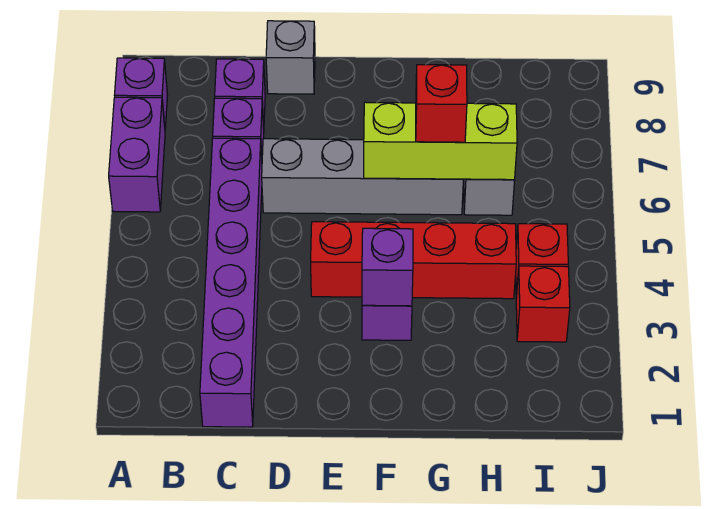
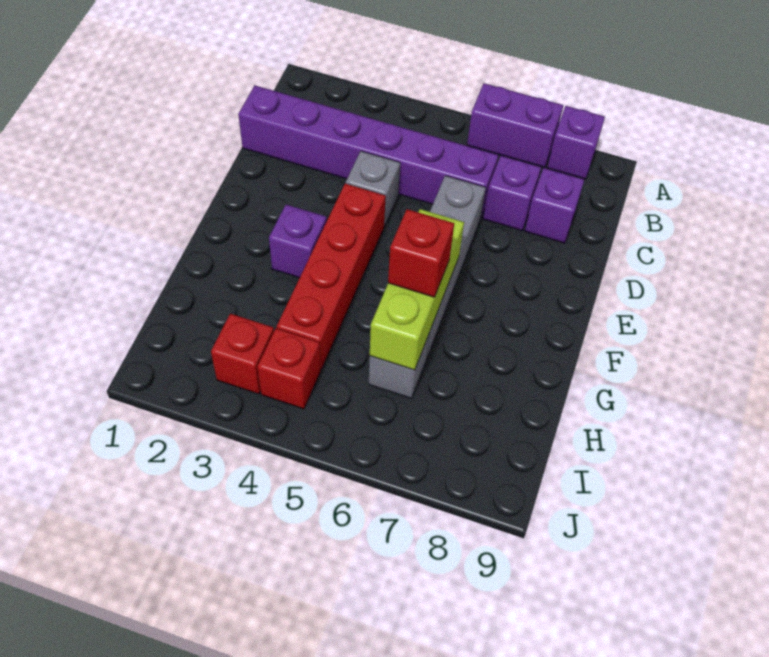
grey 1x1 brick [266,21,315,94] -> grey 1x1 brick moved to [346,151,400,226]
purple 1x1 brick [362,228,413,306] -> none

